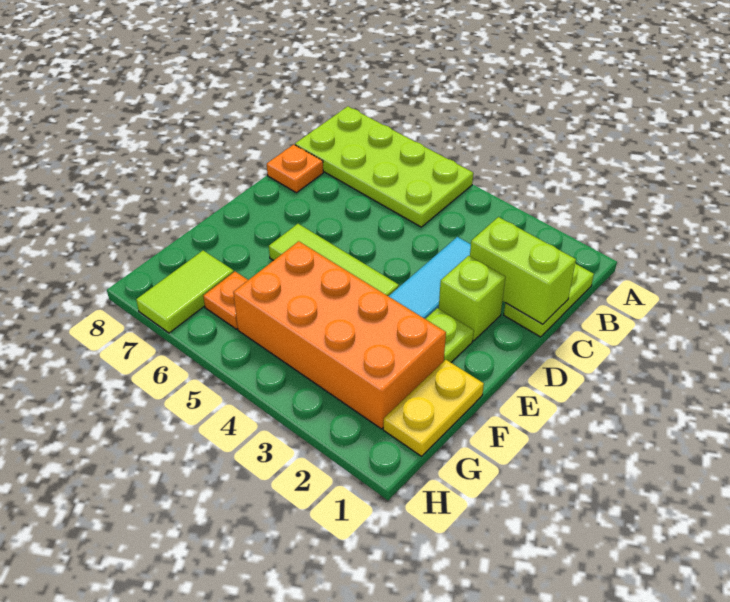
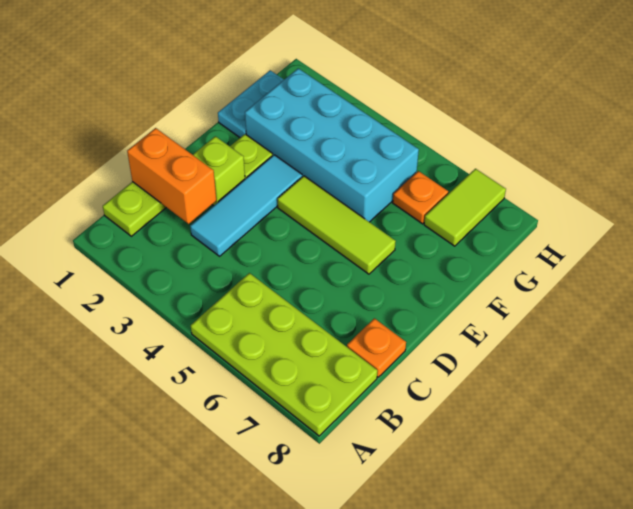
lime 1x2 brick [470,217,576,324] -> orange 1x2 brick [127,128,216,224]
yellow 1x2 plate [383,360,484,456] -> cyan 1x2 plate [218,70,284,138]
orange 2x4 brick [233,241,446,429] -> cyan 2x4 brick [245,68,419,222]

